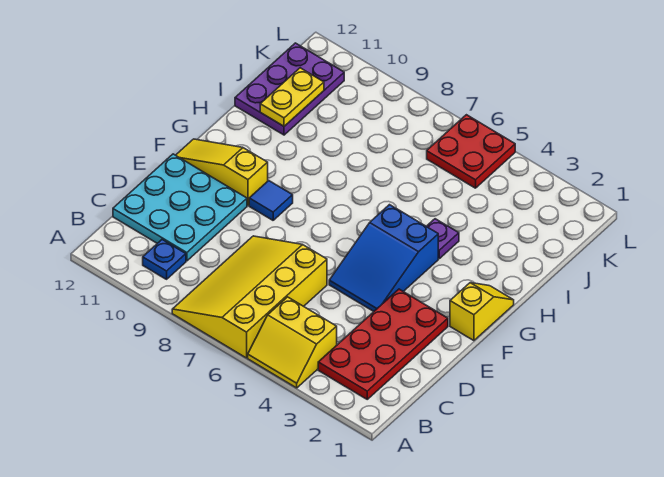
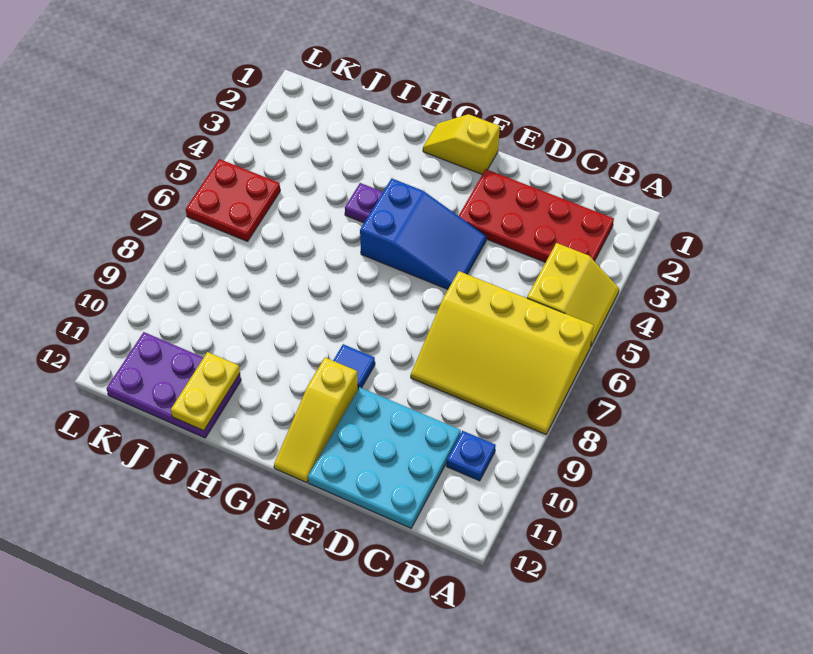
yellow 1x2 plate [260,68,324,126] -> yellow 1x2 plate turned to [171,352,240,431]

